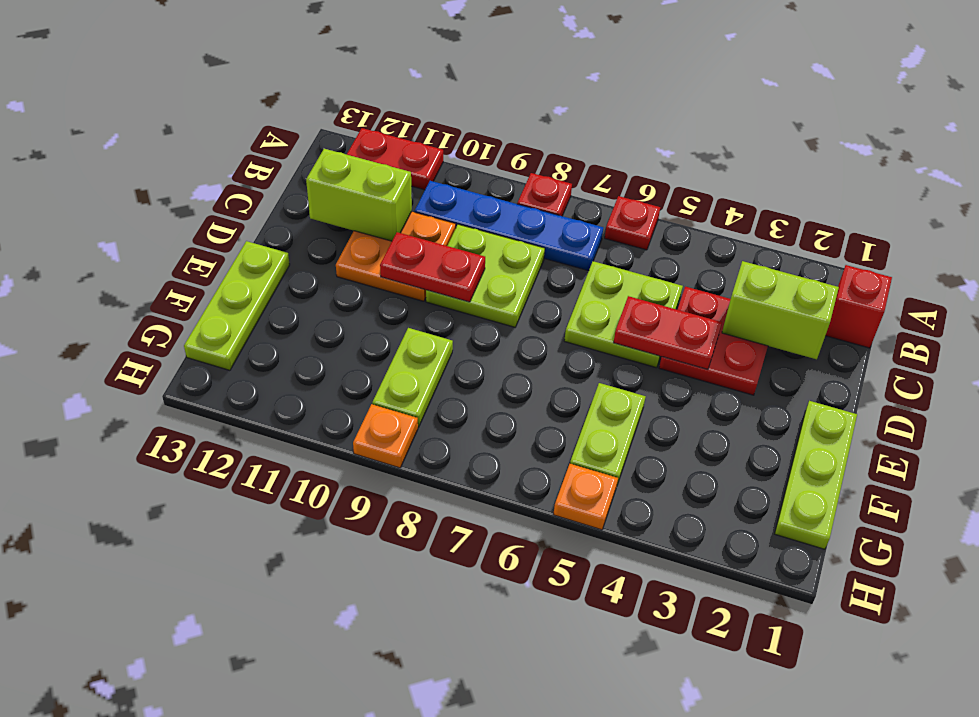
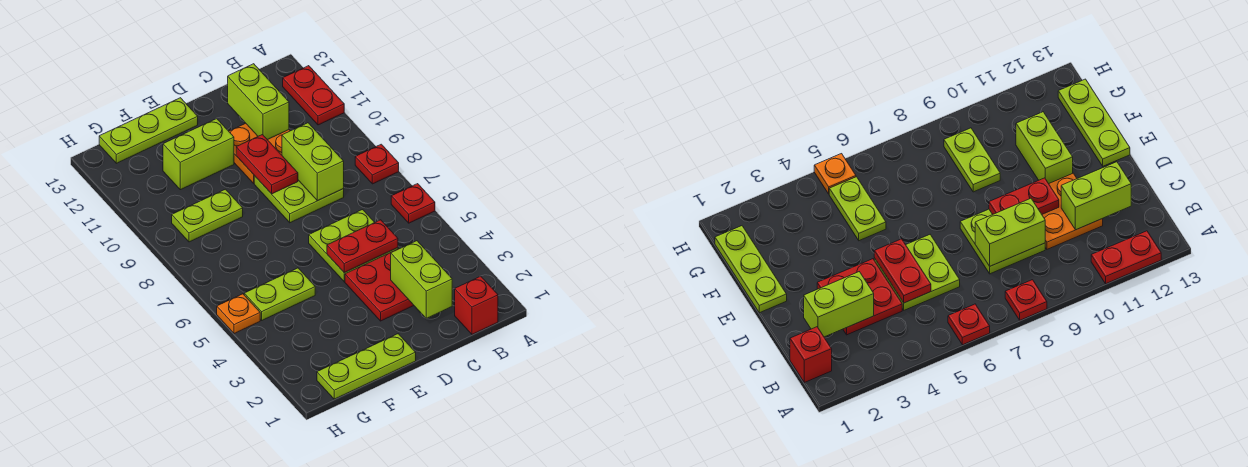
blue 1x4 plate [415,181,603,271] -> none
none -> lime 1x2 brick [282,123,344,201]
red 1x2 plate [614,296,722,370] -> red 1x2 plate turned to [327,220,398,273]
none -> lime 1x2 brick [163,119,234,190]
orange 1x1 plate [353,404,418,468] -> none

